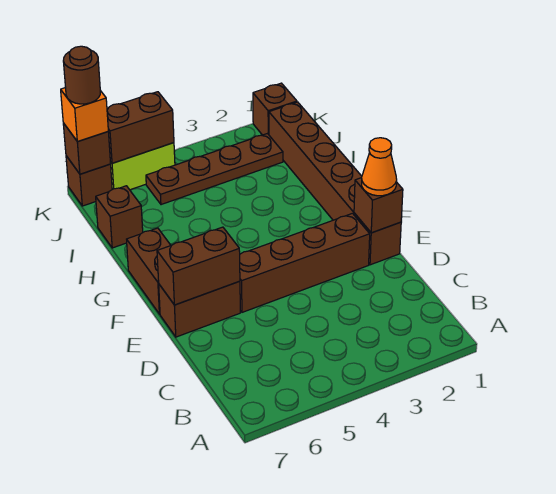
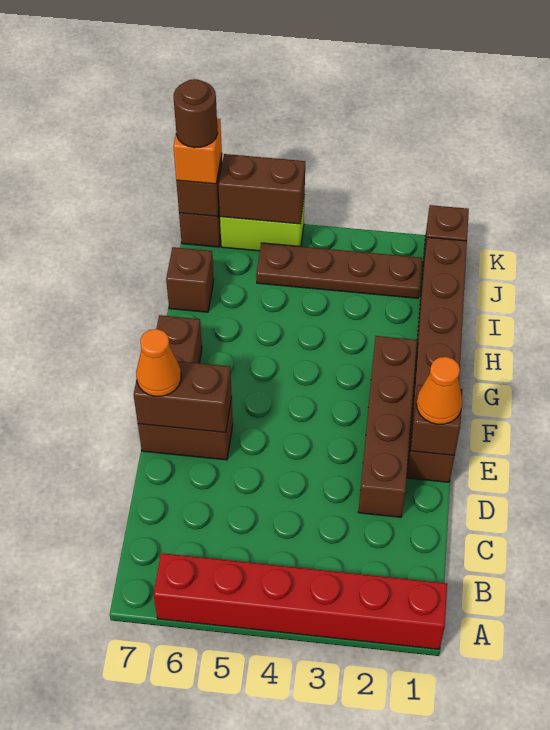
none -> red 1x6 brick [154,553,447,649]
brown 1x4 brick [240,213,370,312] -> brown 1x4 brick turned to [358,336,417,517]
none -> orange 1x1 cone [136,329,181,396]

